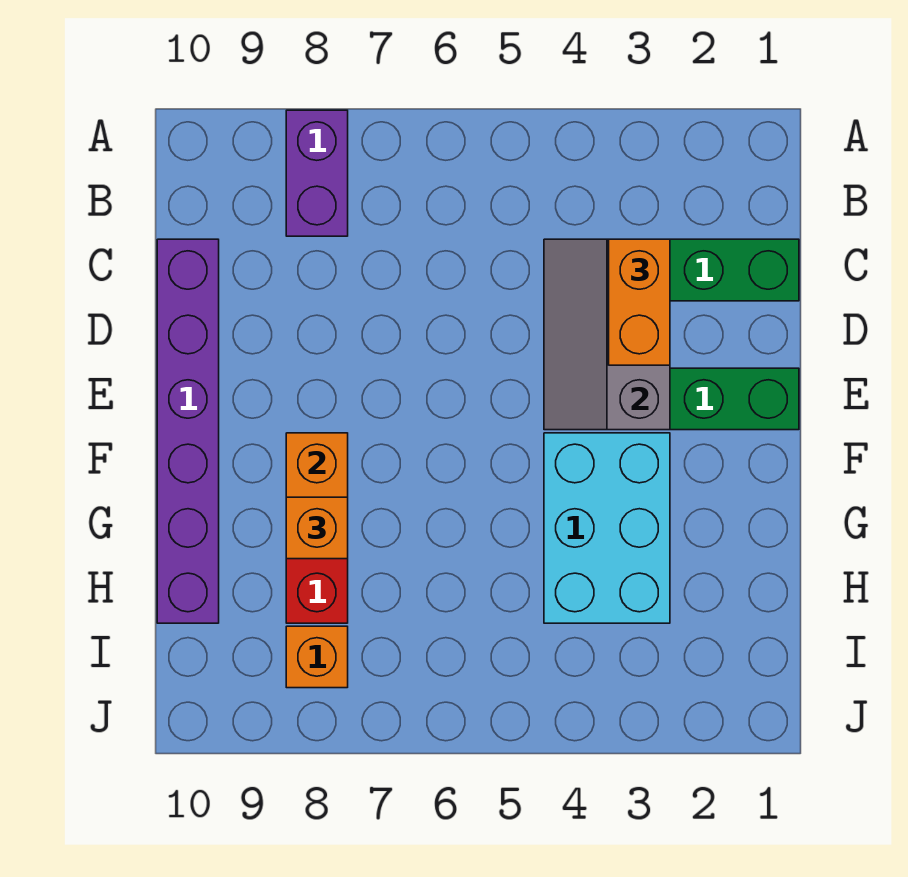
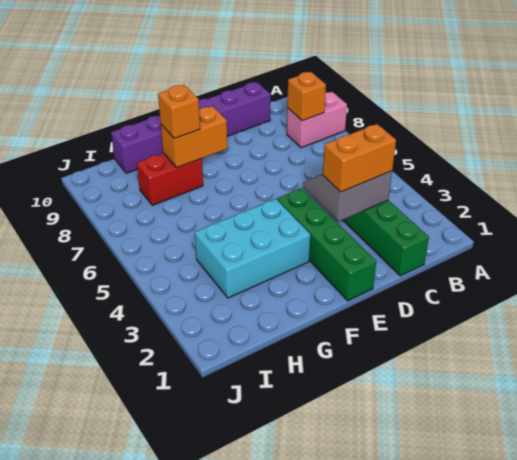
purple 1x2 brick [286,110,348,236] -> pink 1x2 brick [287,92,347,148]
grey 2x3 slope [544,239,670,430] -> grey 2x2 slope [303,171,392,222]
orange 1x1 brick [286,626,348,688] -> orange 1x1 brick moved to [287,72,326,121]

